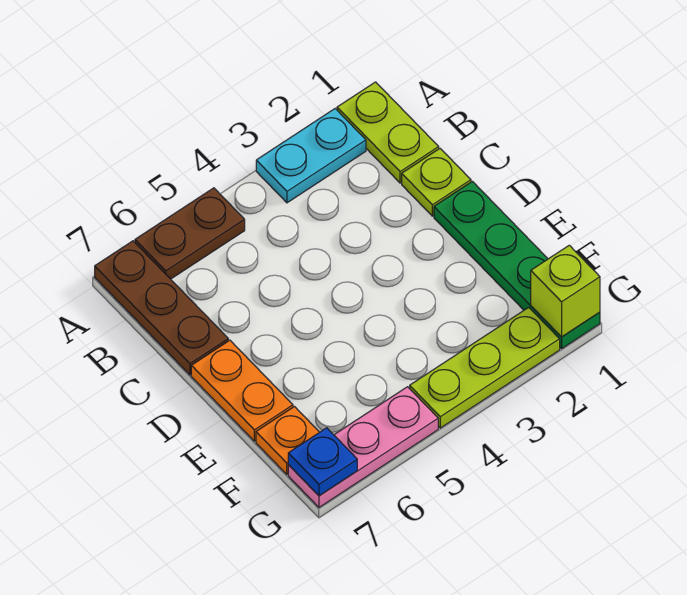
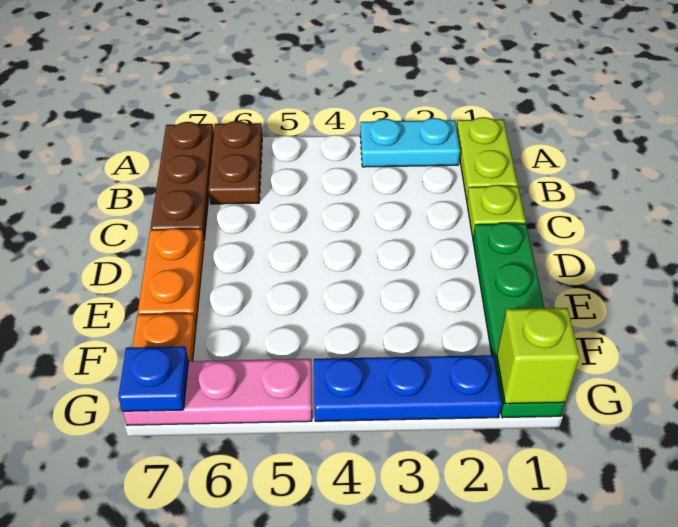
brown 1x2 plate [135,188,245,279] -> brown 1x2 plate turned to [208,121,262,204]
lime 1x3 plate [410,307,560,428] -> blue 1x3 plate [314,355,502,421]

